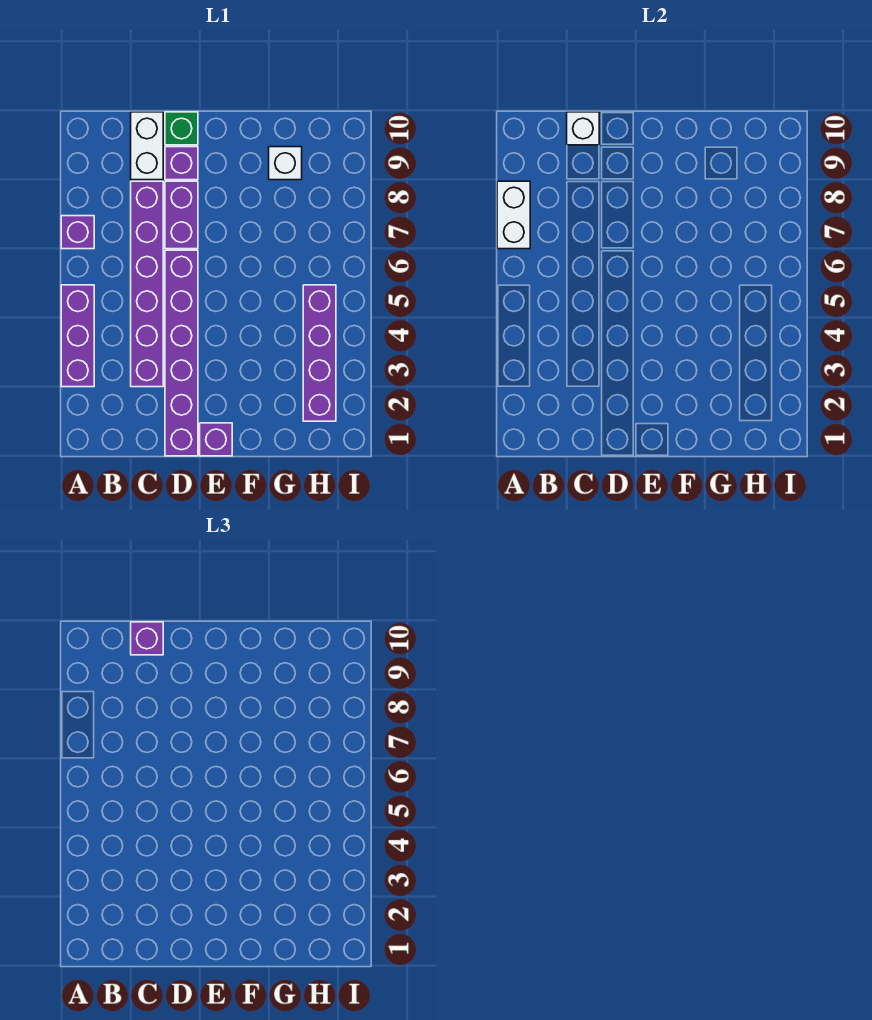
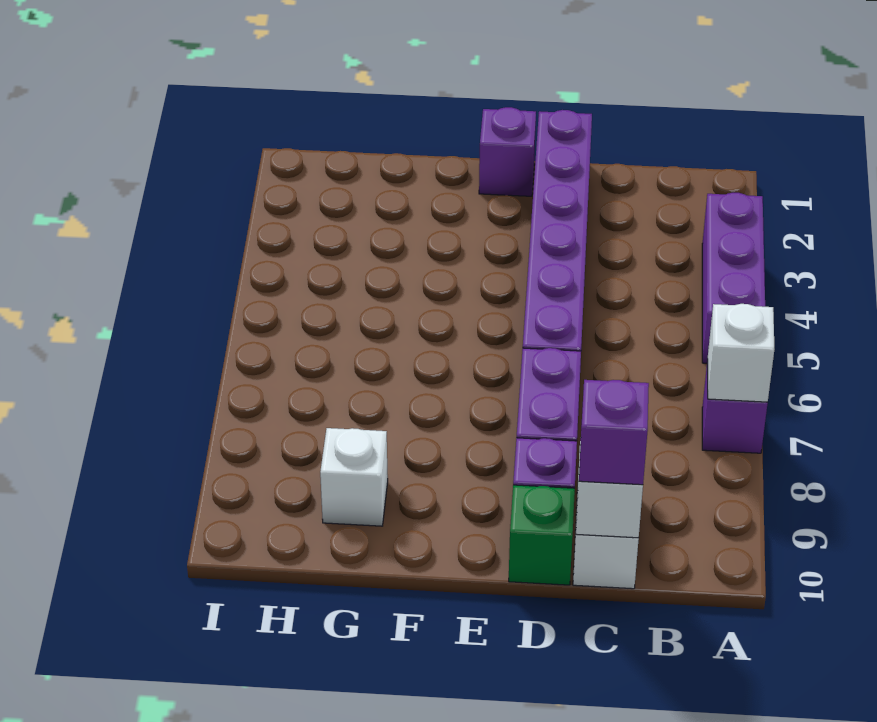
white 1x2 brick [497,181,530,249] -> white 1x1 brick [708,304,774,402]
purple 1x6 brick [131,181,163,387] -> none
purple 1x4 brick [303,285,336,421] -> none

